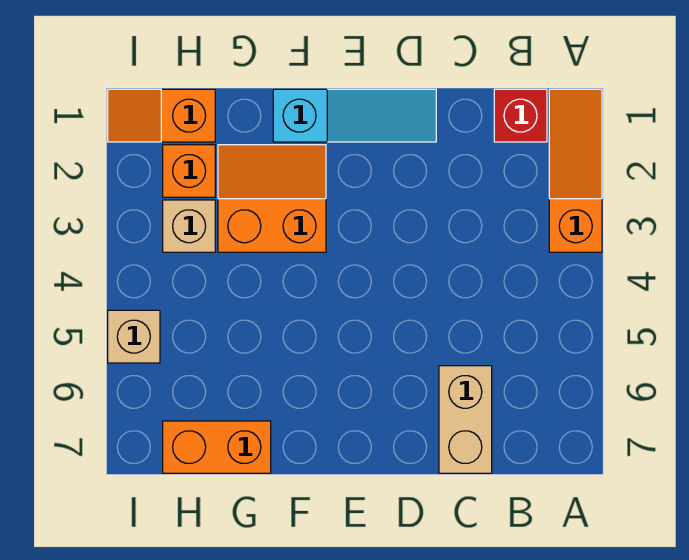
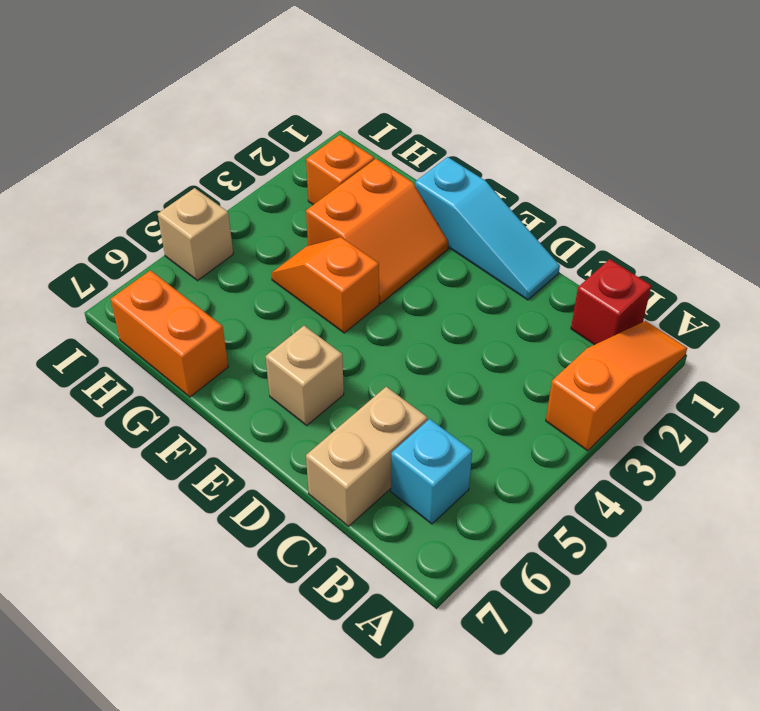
none -> cyan 1x1 brick [391,419,472,524]
orange 2x2 slope [218,145,326,252] -> orange 2x2 slope turned to [306,159,448,303]
orange 1x2 slope [108,89,215,142] -> orange 1x2 slope moved to [272,237,379,333]
tan 1x1 brick [163,200,215,252] -> tan 1x1 brick moved to [266,326,344,425]

